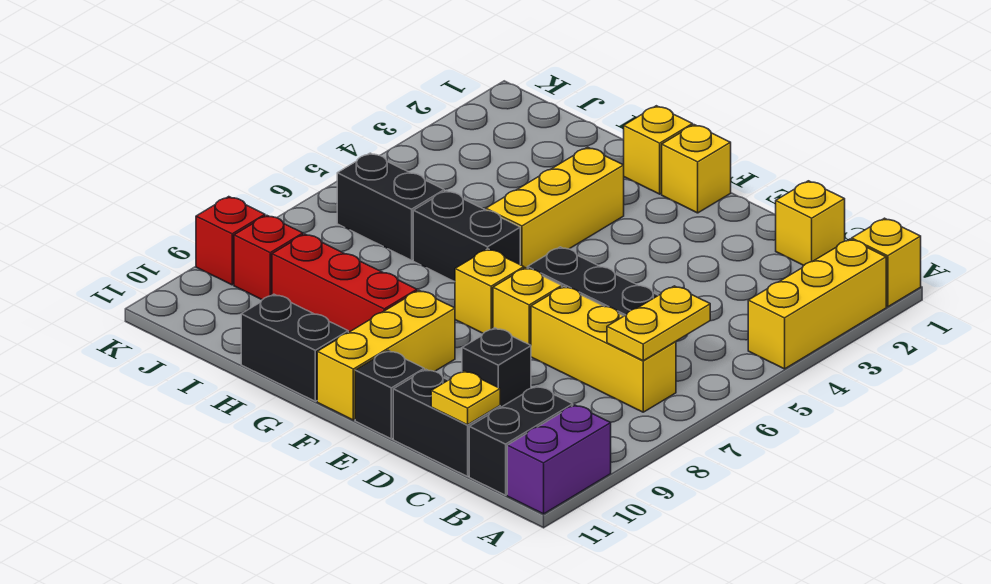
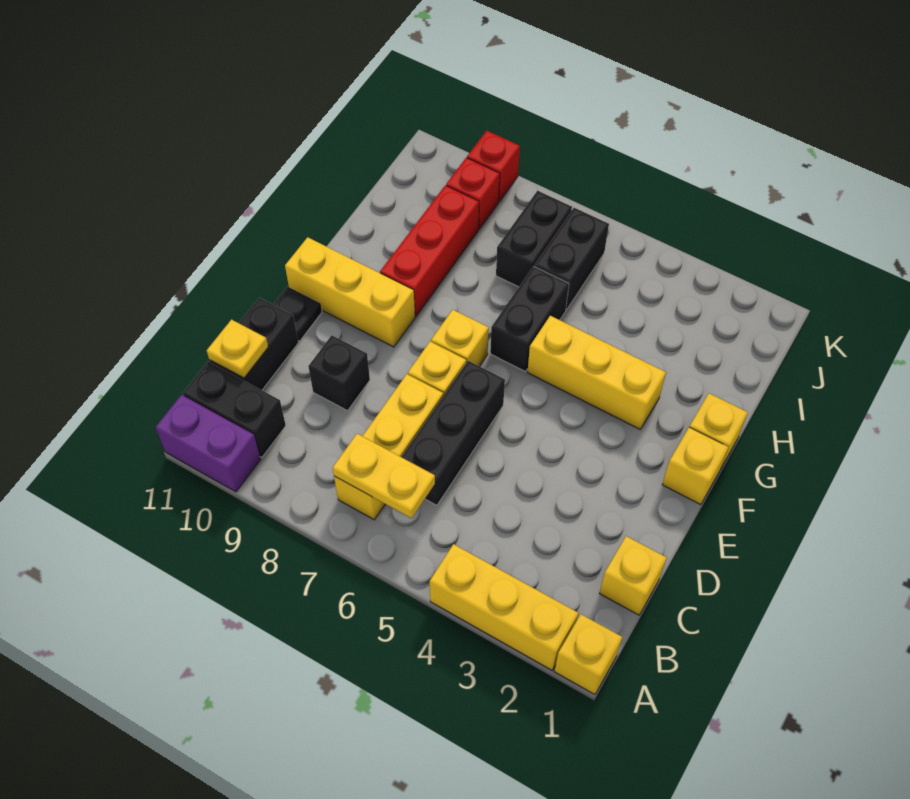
black 1x1 brick [355,351,424,439] -> black 1x1 plate [273,287,322,341]
black 1x2 brick [241,294,348,401] -> black 1x2 brick moved to [496,191,572,287]

